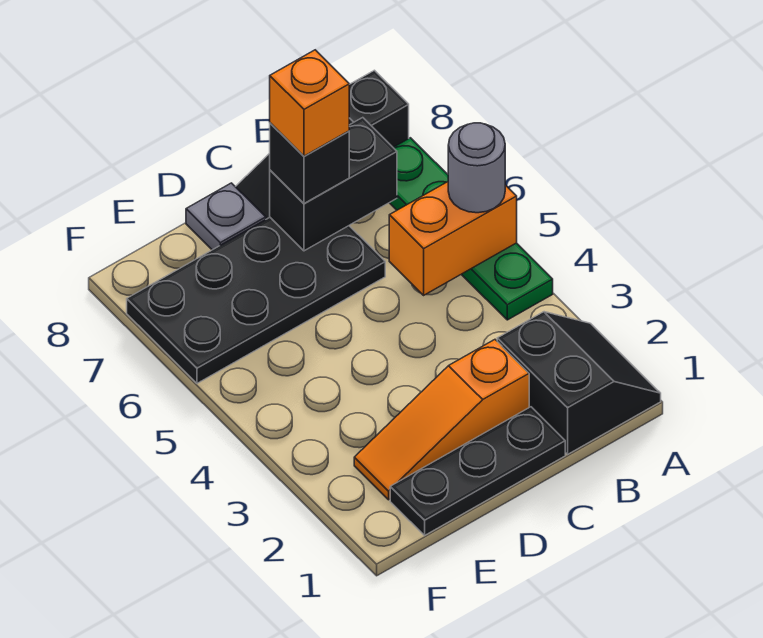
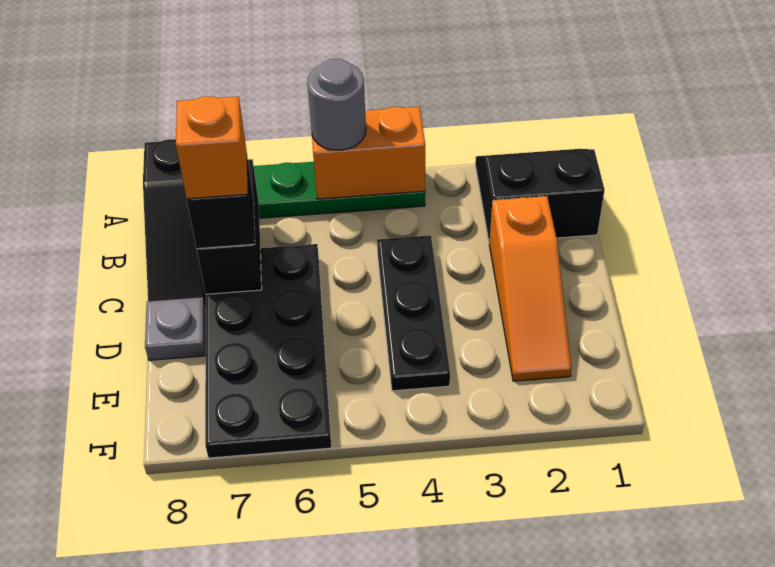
orange 1x2 brick [389,182,517,295] -> orange 1x2 brick turned to [312,107,425,199]
black 1x3 plate [390,407,565,535] -> black 1x3 plate moved to [377,235,450,391]

